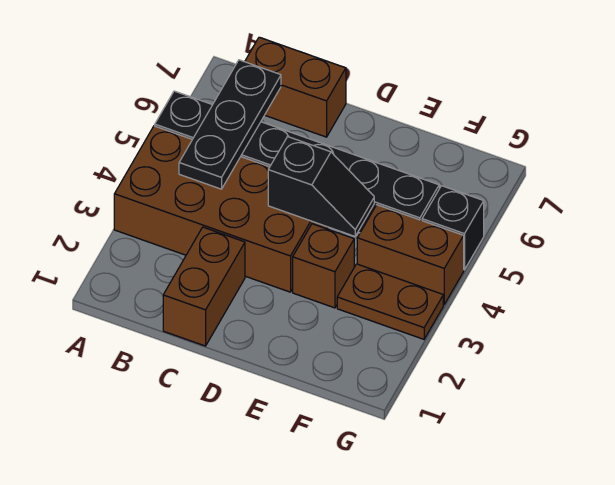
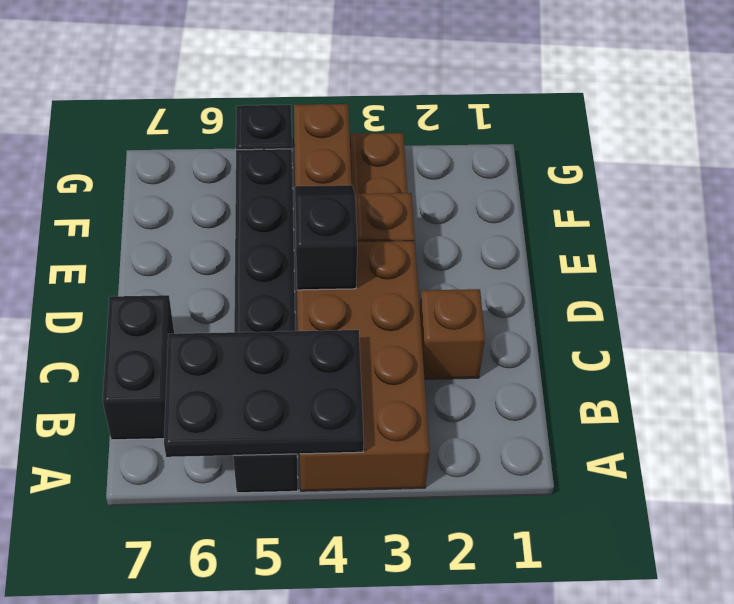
black 1x3 plate [179,60,281,189] -> black 2x3 plate [164,330,364,457]
brown 1x2 brick [245,37,346,137] -> black 1x2 brick [103,295,174,440]
brown 1x2 brick [163,227,245,346] -> brown 1x1 brick [420,289,485,379]

